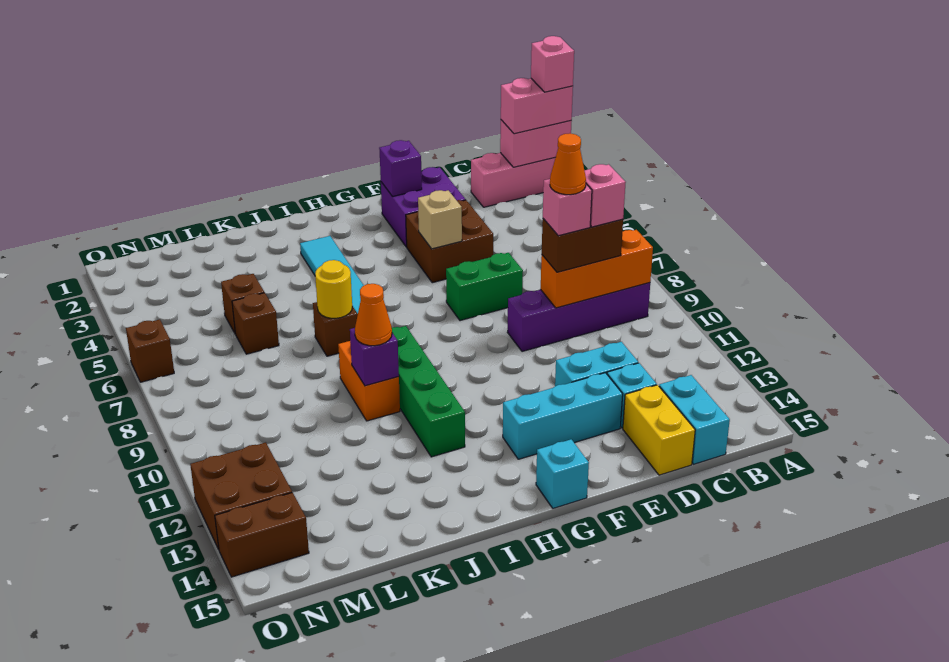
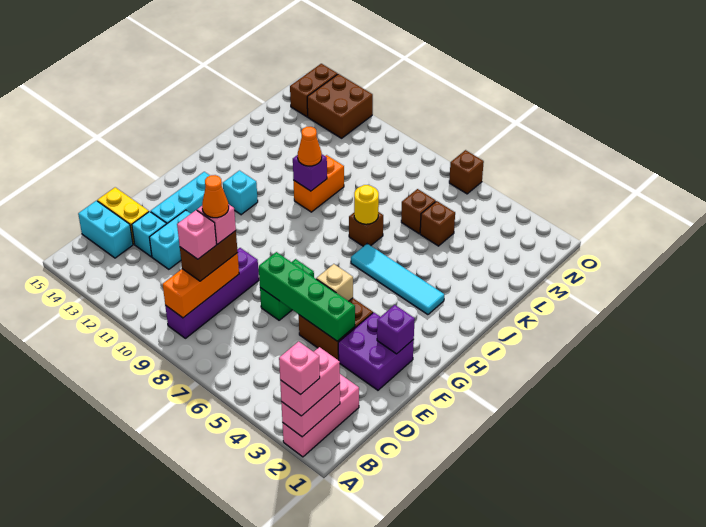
cyan 1x1 brick [536,439,589,508] -> cyan 1x1 brick moved to [223,171,258,215]
green 1x4 brick [392,326,465,457] -> green 1x4 brick moved to [259,252,355,341]
orange 1x2 brick [338,341,400,421] -> orange 1x2 brick turned to [294,155,344,212]

